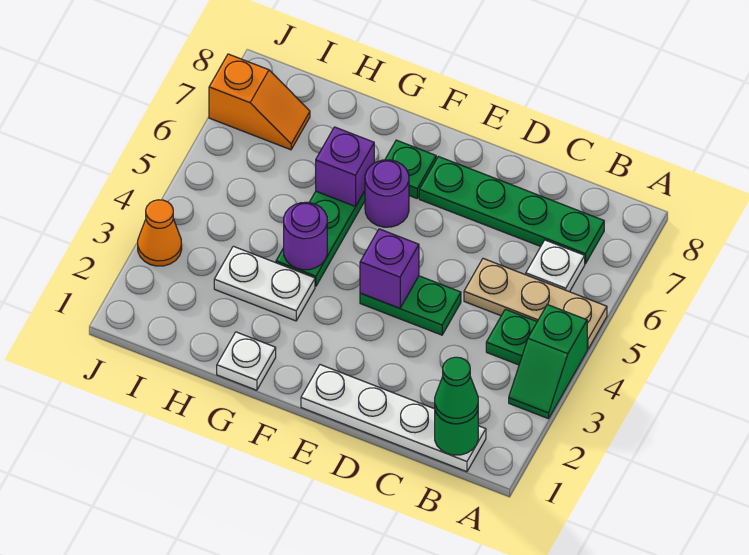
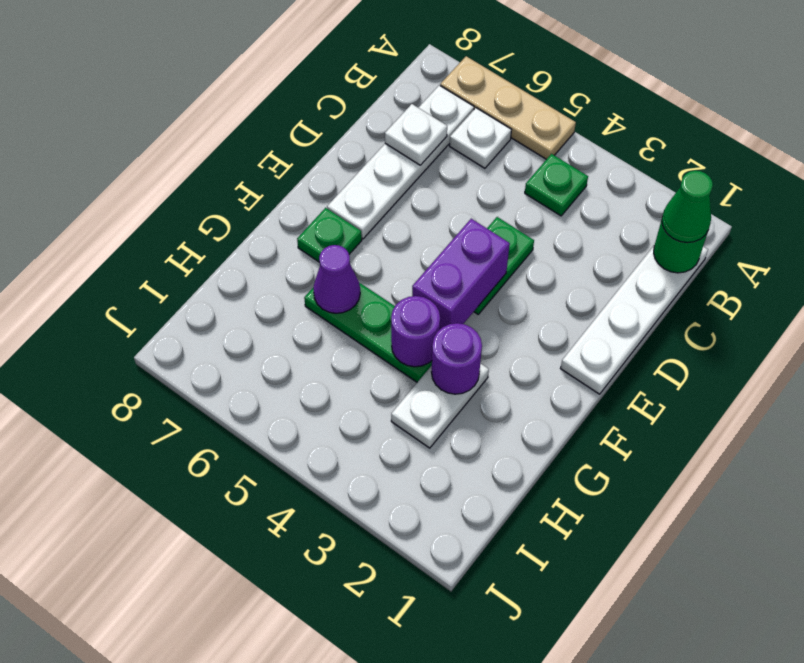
green 1x2 slope [509,304,587,419] -> none
tan 1x3 plate [464,259,607,349] -> tan 1x3 plate turned to [440,56,576,159]
green 1x4 plate [419,156,604,264] -> white 1x4 plate [327,85,474,239]
purple 1x1 brick [360,229,419,308] -> purple 1x2 brick [412,219,510,329]
purple 1x1 round brick [365,160,409,227] -> purple 1x1 round brick moved to [432,323,482,394]
white 1x1 plate [217,332,276,390] -> white 1x1 plate moved to [385,104,447,165]
purple 1x1 brick [316,127,374,206] -> purple 1x1 cone [313,245,360,313]
orange 1x2 slope [209,54,310,150] -> none
orange 1x1 cone [138,200,182,266] -> none

